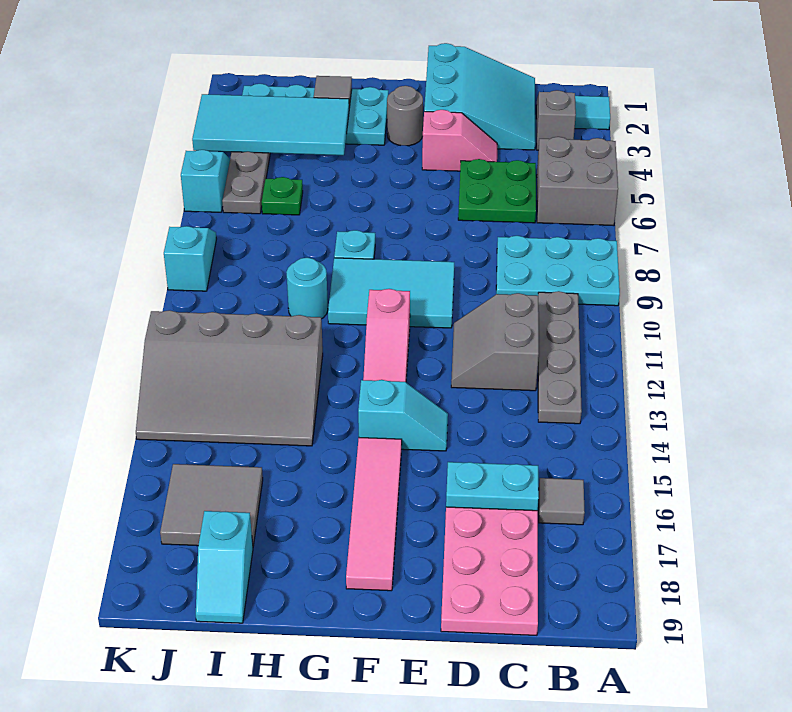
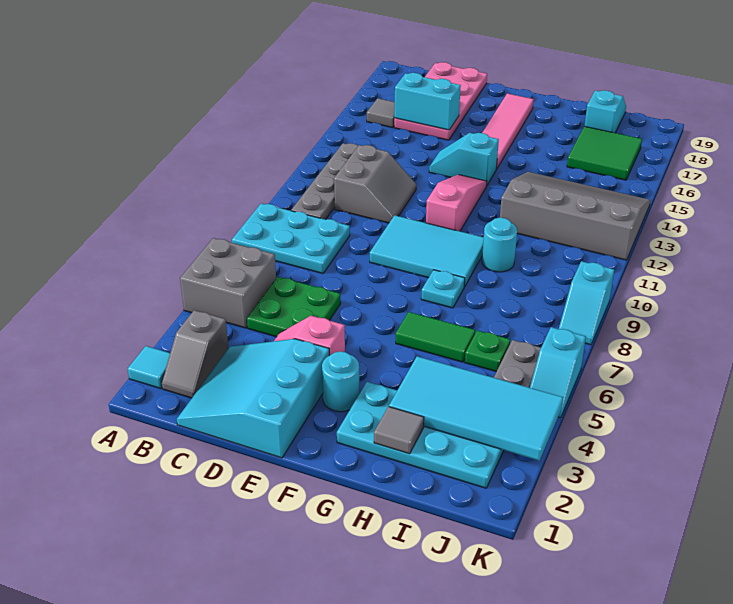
cyan 1x2 plate [446,462,539,511] -> cyan 1x2 brick [394,73,461,130]
grey 1x1 round brick [387,86,423,146] -> cyan 1x1 round brick [322,351,359,412]
none -> green 1x2 tile [396,312,475,362]
grey 2x2 tile [160,464,263,546] -> green 2x2 tile [567,126,642,180]

